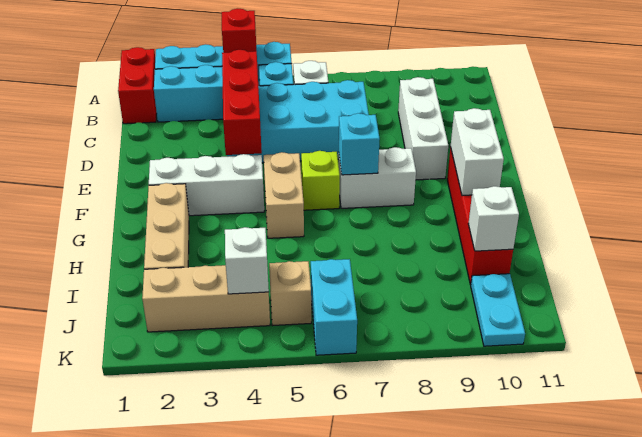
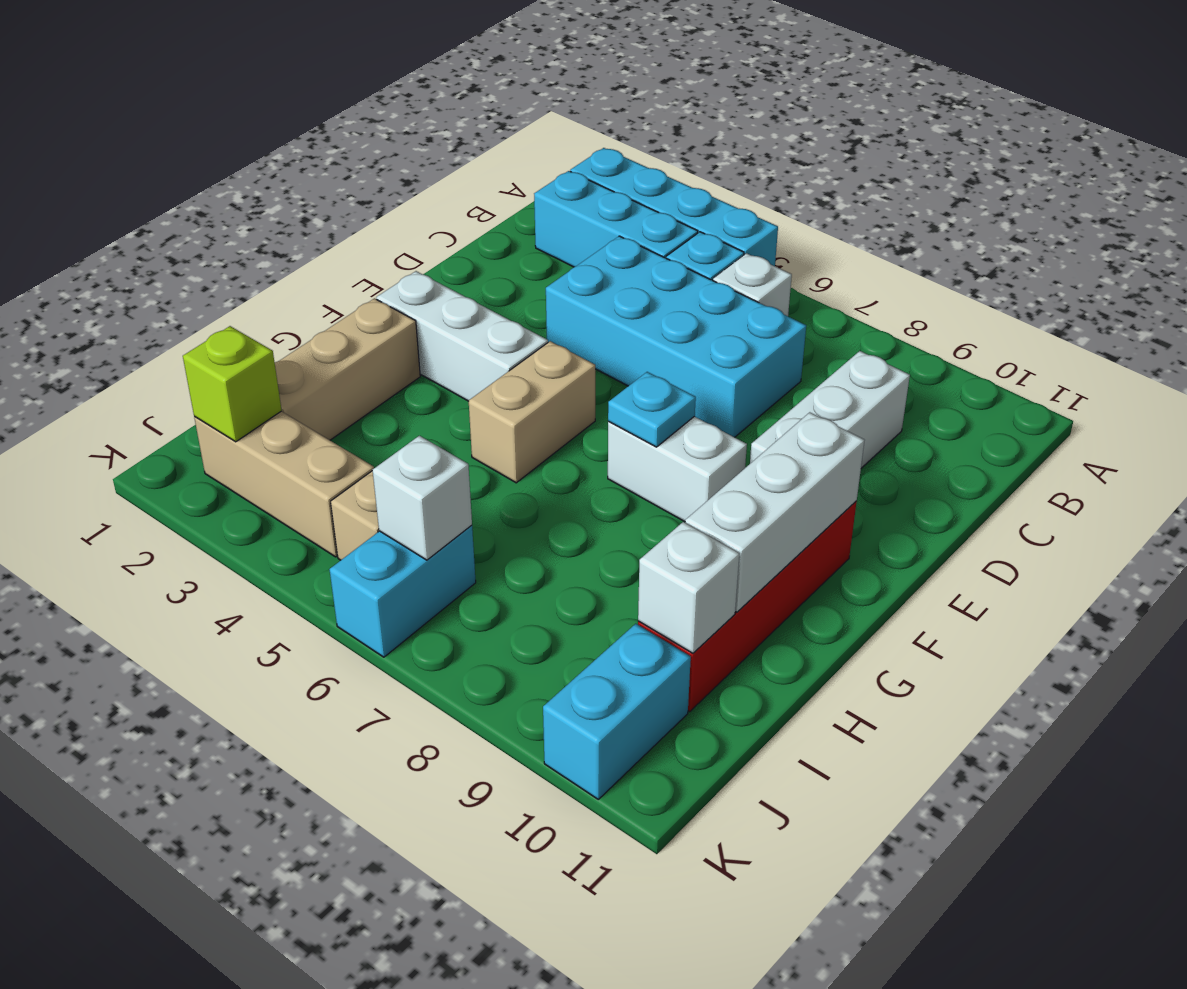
red 1x2 brick [118,47,157,124] -> none
red 1x1 brick [222,9,256,53] -> none
red 1x3 brick [222,50,262,155] -> none
lime 1x1 brick [301,151,340,210] -> lime 1x1 brick moved to [183,326,282,442]
cyan 1x1 brick [339,113,380,175] -> cyan 1x1 plate [608,372,696,447]
white 1x2 brick [451,108,504,196] -> white 1x3 brick [685,412,865,612]
white 1x1 brick [225,227,269,294] -> white 1x1 brick moved to [373,436,472,560]
cyan 1x2 plate [471,274,525,346] -> cyan 1x2 brick [543,624,691,799]

